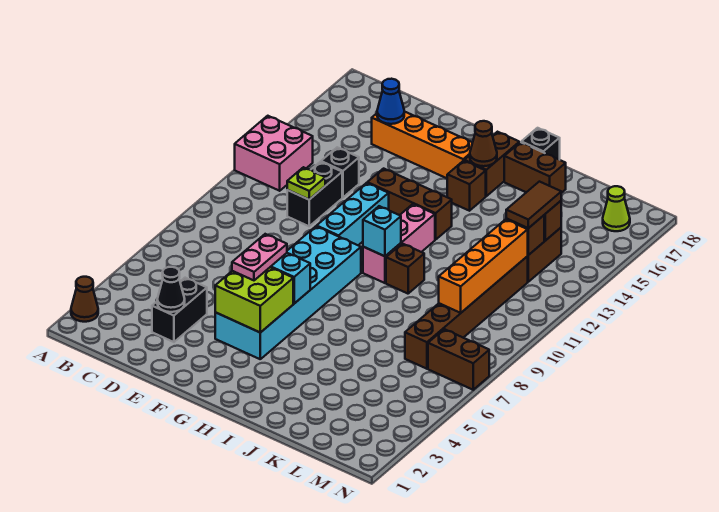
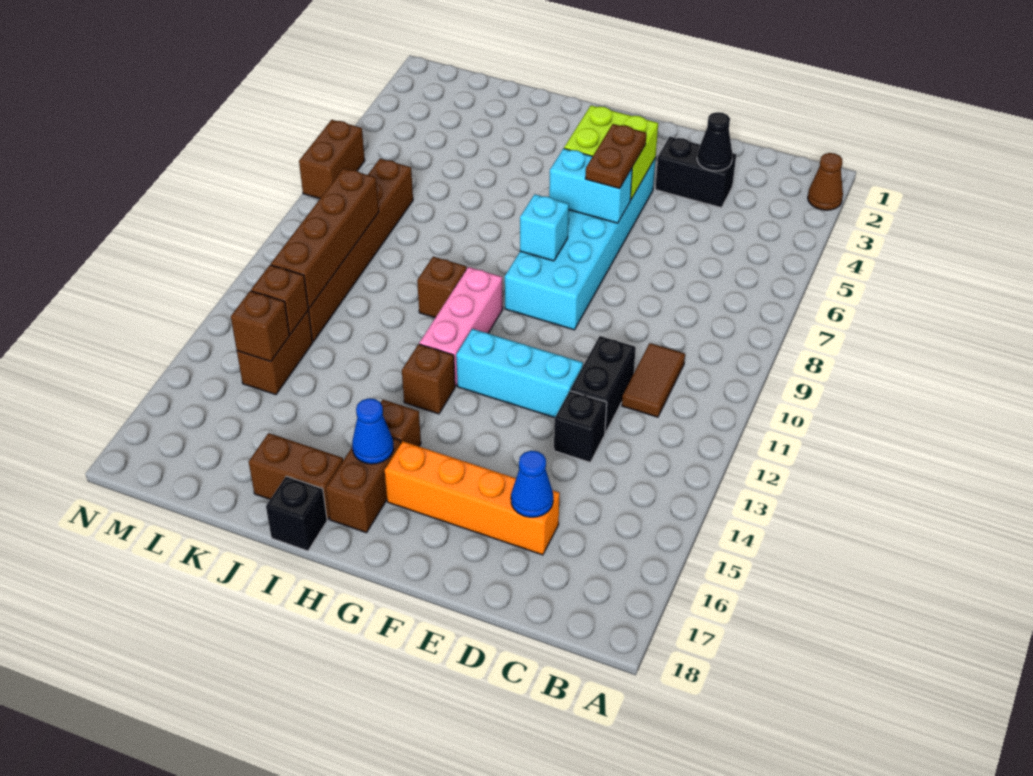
pink 2x2 brick [235,116,313,191] -> none
black 1x2 brick [152,278,207,342] -> black 1x2 brick turned to [655,137,736,208]
lime 1x1 plate [287,167,325,200] -> none
pink 1x2 plate [232,234,287,280] -> brown 1x2 plate [585,124,646,189]
cyan 1x3 brick [317,183,389,245] -> cyan 1x3 brick turned to [456,329,583,418]
brown 1x3 brick [367,169,452,240] -> brown 1x1 brick [402,344,455,414]
cyan 1x1 brick [363,206,401,256] -> cyan 1x1 brick moved to [520,194,569,261]
brown 1x1 cone [470,121,497,166] -> blue 1x1 cone [352,398,394,464]
orange 1x4 brick [439,219,528,313] -> brown 1x4 brick [271,168,379,308]
brown 1x2 tile [506,182,561,228] -> brown 1x2 tile moved to [622,343,685,417]
brown 1x2 brick [428,329,489,390] -> brown 1x2 brick turned to [299,120,365,199]
lime 1x1 cone [603,186,630,231] -> none

